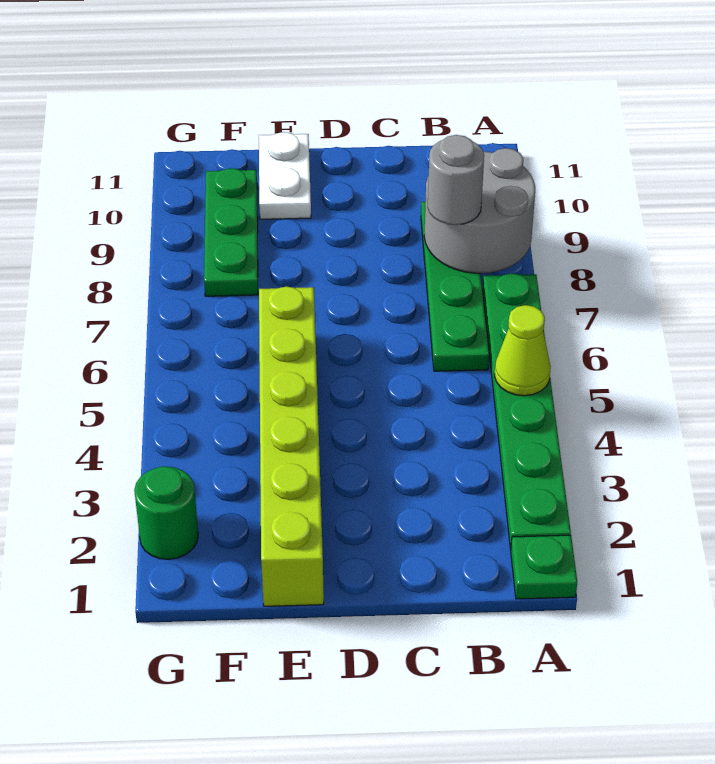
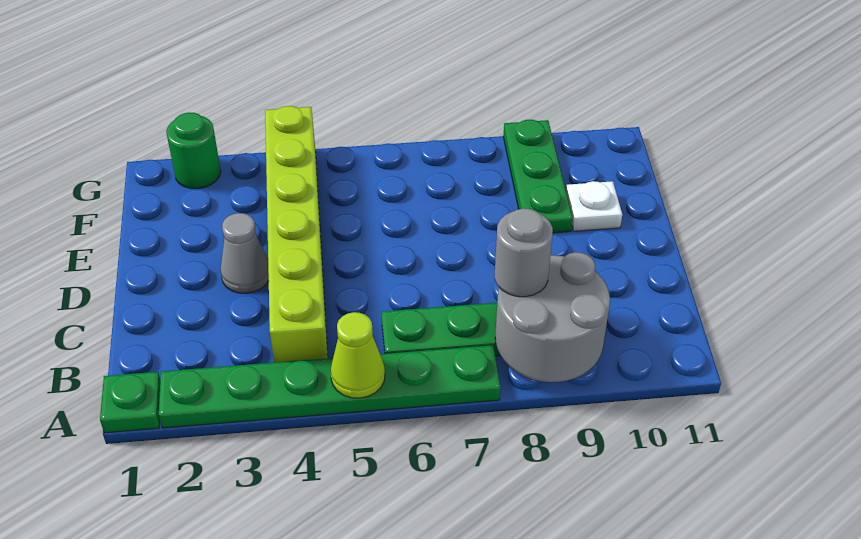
none -> grey 1x1 cone [220,213,269,293]
lime 1x6 brick [259,286,324,606] -> lime 1x6 brick turned to [265,106,328,362]
white 1x2 plate [259,132,311,219] -> white 1x1 plate [566,181,622,231]
green 1x3 plate [204,168,258,296] -> green 1x3 plate turned to [503,120,573,233]

